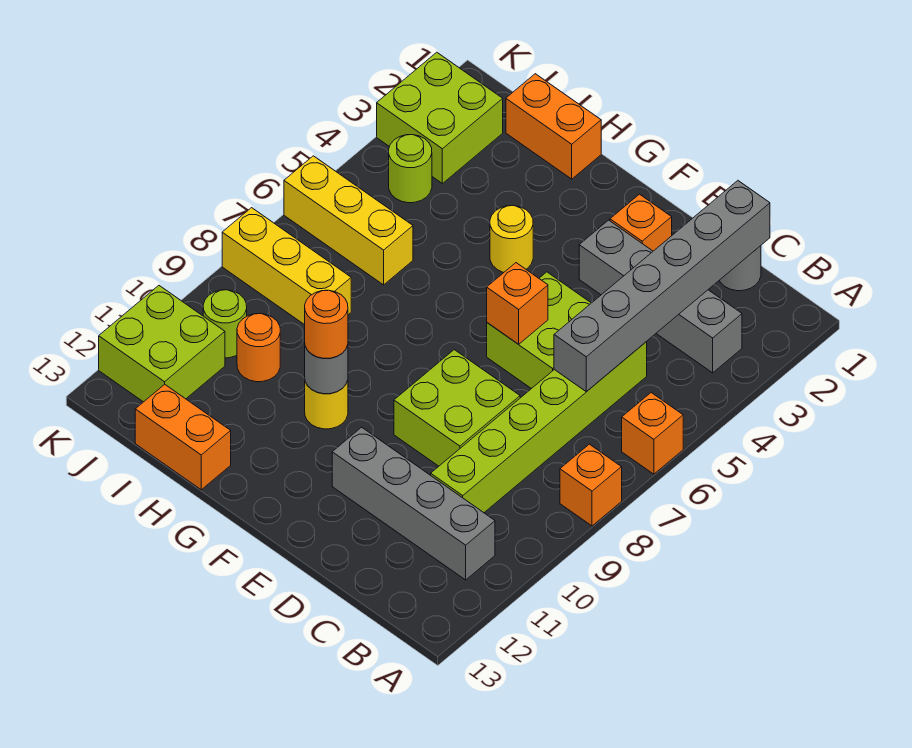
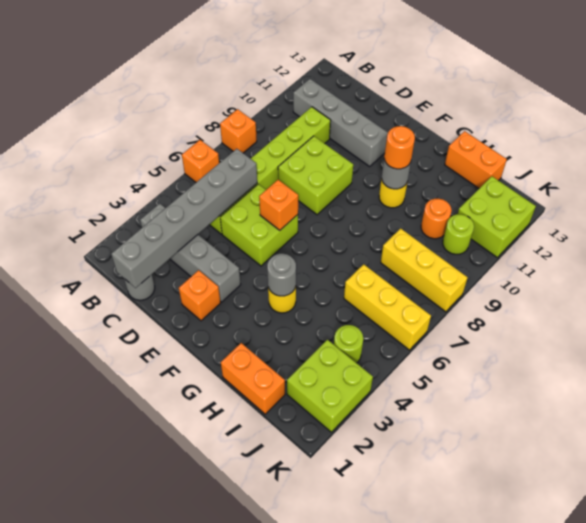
none -> grey 1x1 round brick [267,254,296,296]

